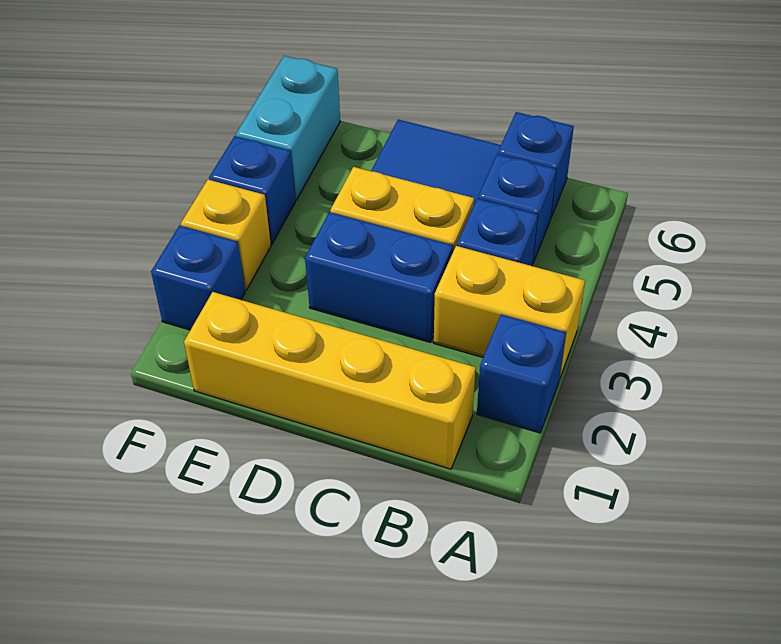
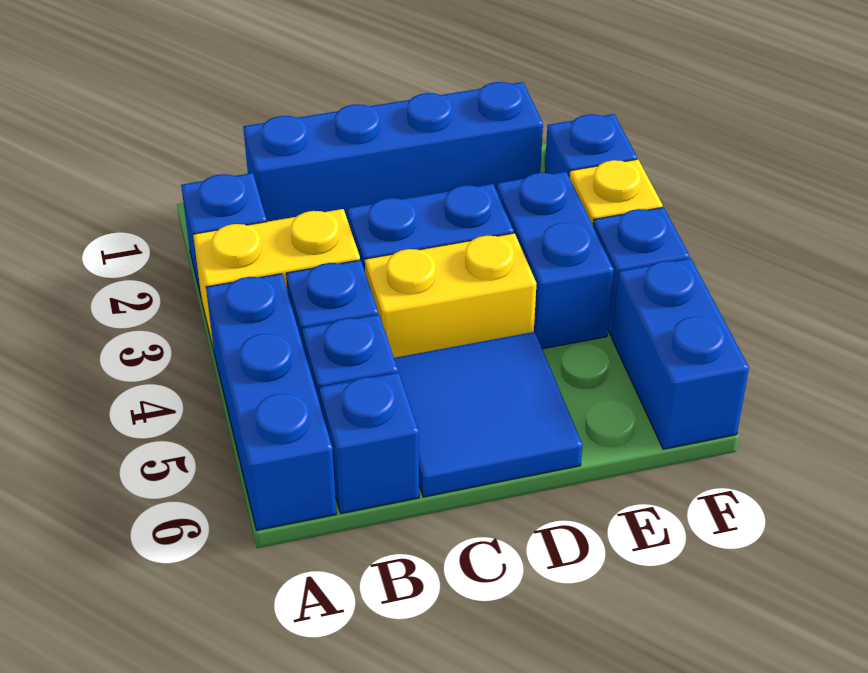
none -> blue 1x3 brick [206,274,336,530]
yellow 1x4 brick [184,292,476,469] -> blue 1x4 brick [243,82,543,222]
none -> blue 1x2 brick [497,171,614,349]
cyan 1x2 brick [236,56,340,200] -> blue 1x2 brick [612,258,749,449]

